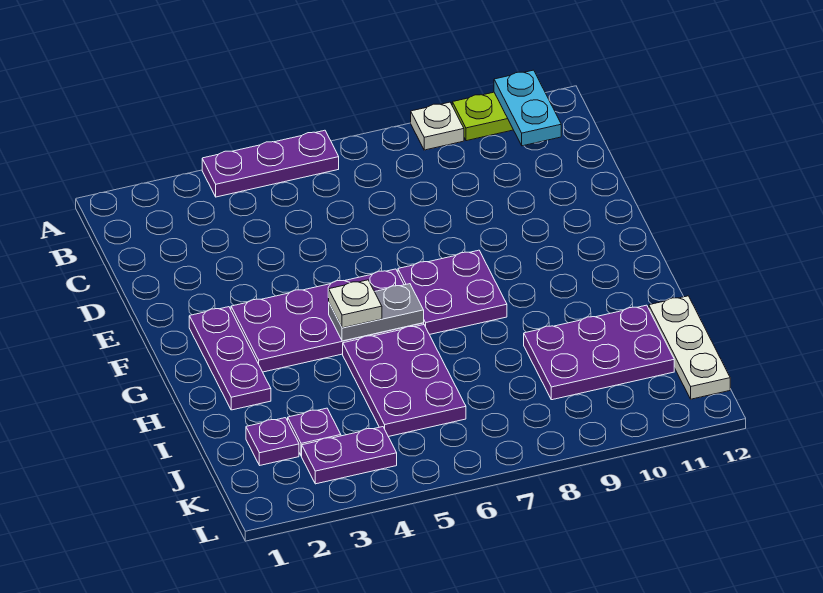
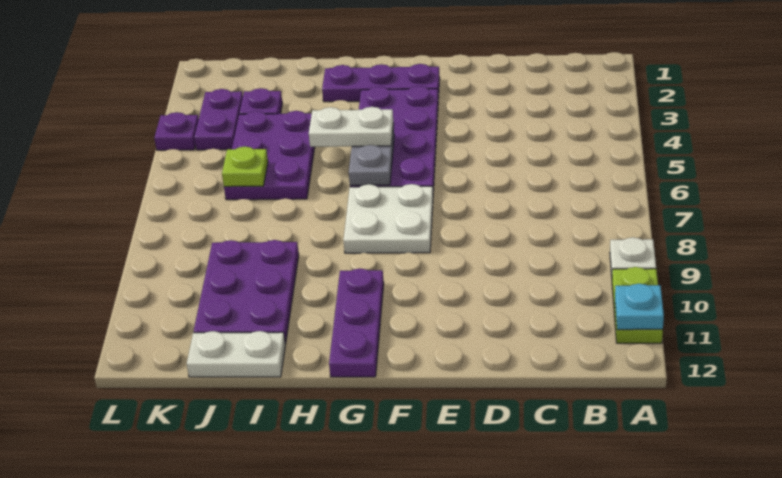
purple 1x3 plate [202,130,339,197] -> purple 1x3 plate moved to [329,269,384,377]
cyan 1x2 plate [494,70,561,146] -> cyan 1x1 plate [615,284,664,330]
purple 2x2 plate [398,250,507,334] -> white 2x2 plate [344,184,433,253]
white 1x1 plate [328,280,382,328] -> white 1x2 plate [309,107,393,147]
purple 2x3 plate [343,325,466,437] -> purple 2x3 plate turned to [224,111,315,200]
white 1x3 plate [649,296,730,399] -> white 1x2 plate [187,331,285,377]
purple 1x1 plate [246,418,299,465] -> purple 1x1 plate moved to [154,112,199,150]
none -> lime 1x1 plate [222,146,268,187]

